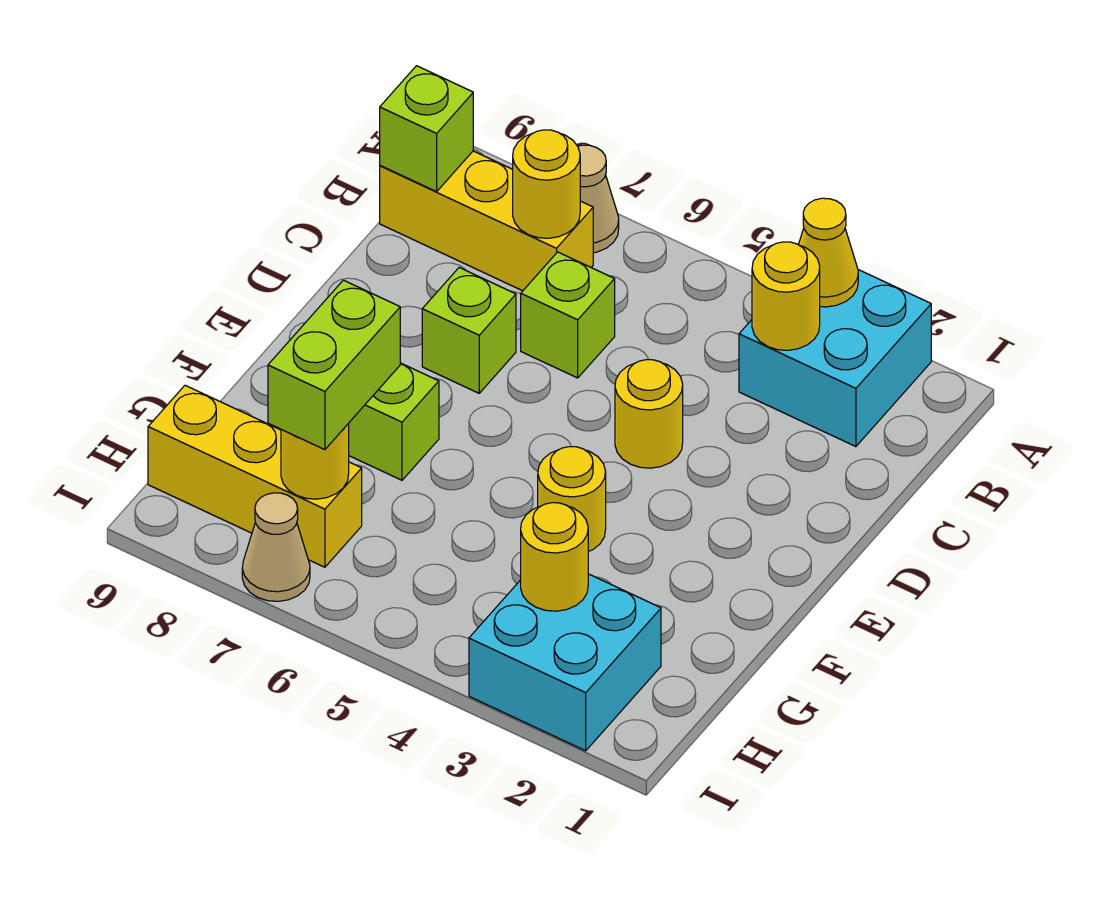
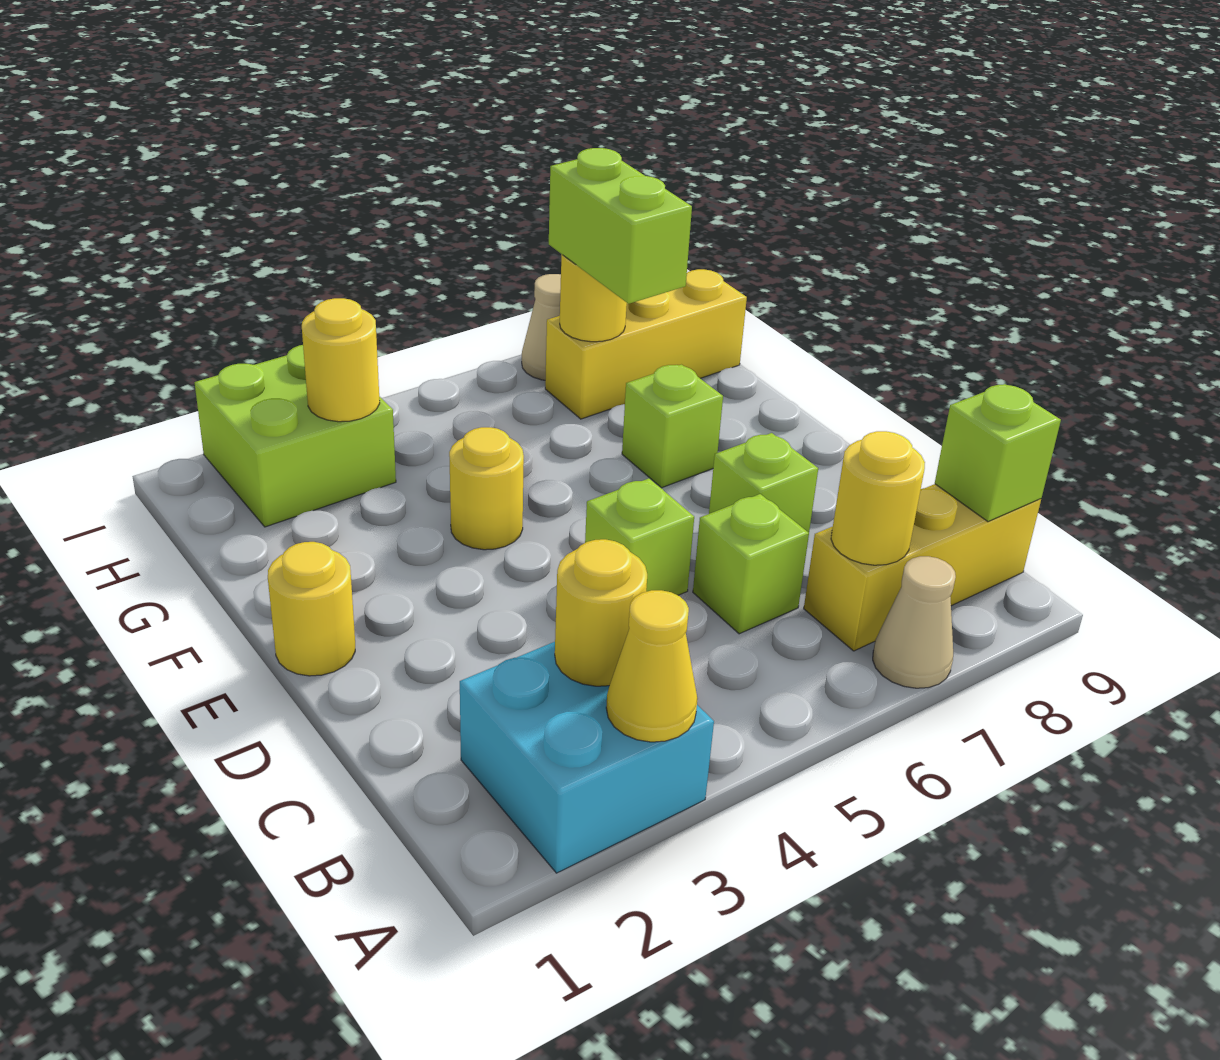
yellow 1x1 round brick [615,360,683,468] -> yellow 1x1 round brick moved to [268,542,355,676]
none -> lime 1x1 brick [585,478,694,595]
cyan 2x2 brick [469,574,661,751] -> lime 2x2 brick [195,345,396,527]

